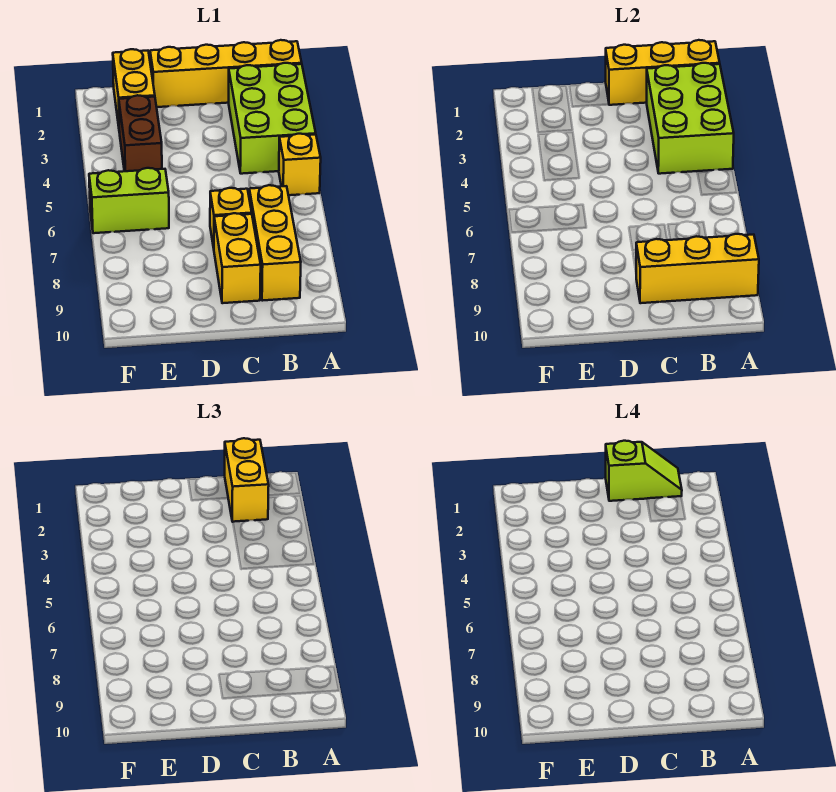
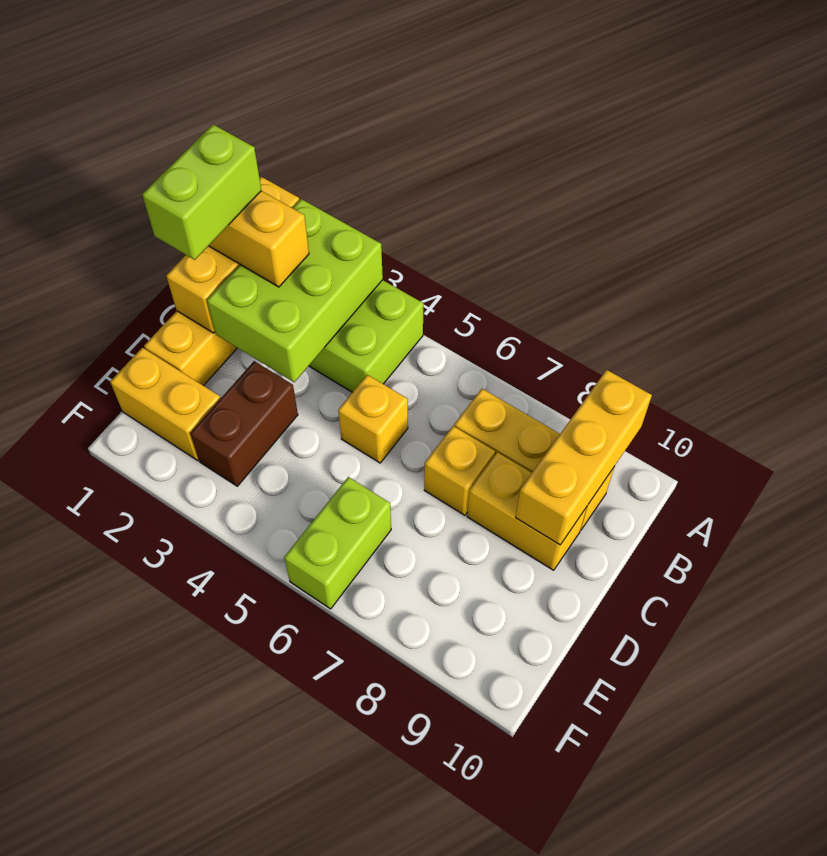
lime 2x3 brick [647,63,734,174] -> lime 2x3 brick turned to [207,199,383,382]
yellow 1x1 brick [279,134,321,195] -> yellow 1x1 brick moved to [338,375,408,463]
lime 1x2 slope [606,441,682,501] -> lime 1x2 brick [142,125,261,260]
brown 1x2 brick [119,95,162,171] -> brown 1x2 brick turned to [190,361,298,486]

